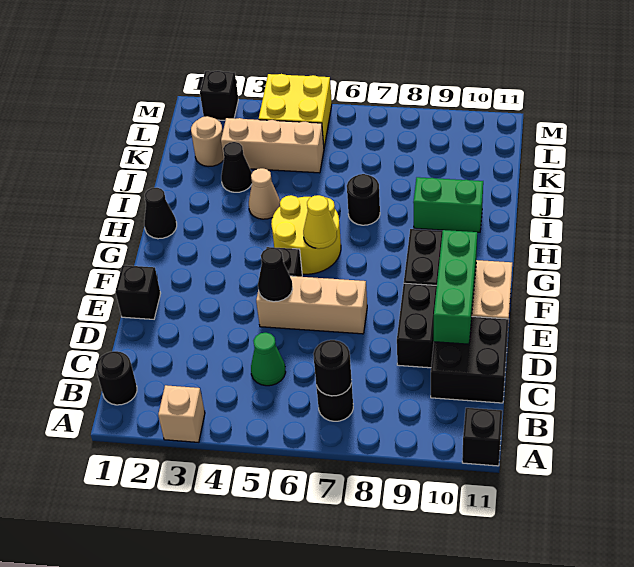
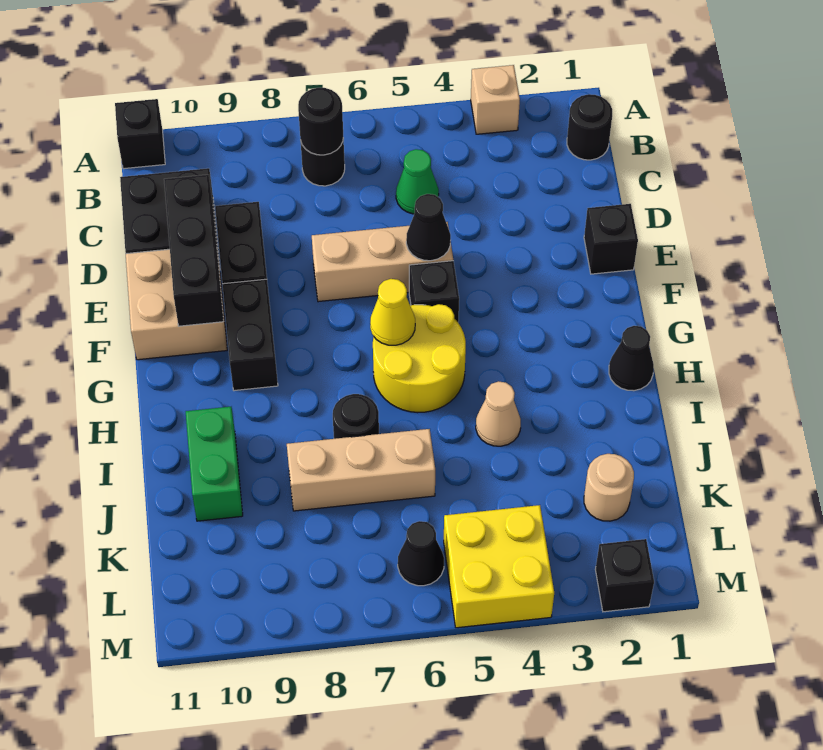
green 1x3 brick [434,230,477,344] -> black 1x3 brick [164,175,224,326]
green 1x2 brick [413,177,483,232] -> green 1x2 brick turned to [186,407,243,521]
black 1x1 cone [221,142,252,192] -> black 1x1 cone moved to [398,521,444,586]
tan 1x3 brick [221,118,324,173] -> tan 1x3 brick moved to [287,429,435,511]

